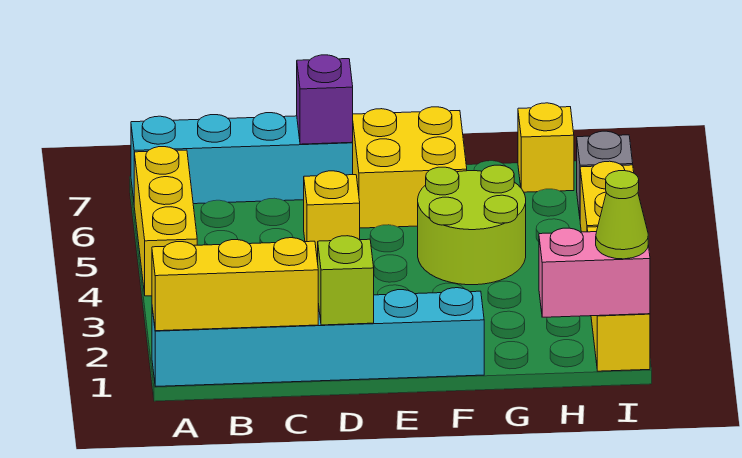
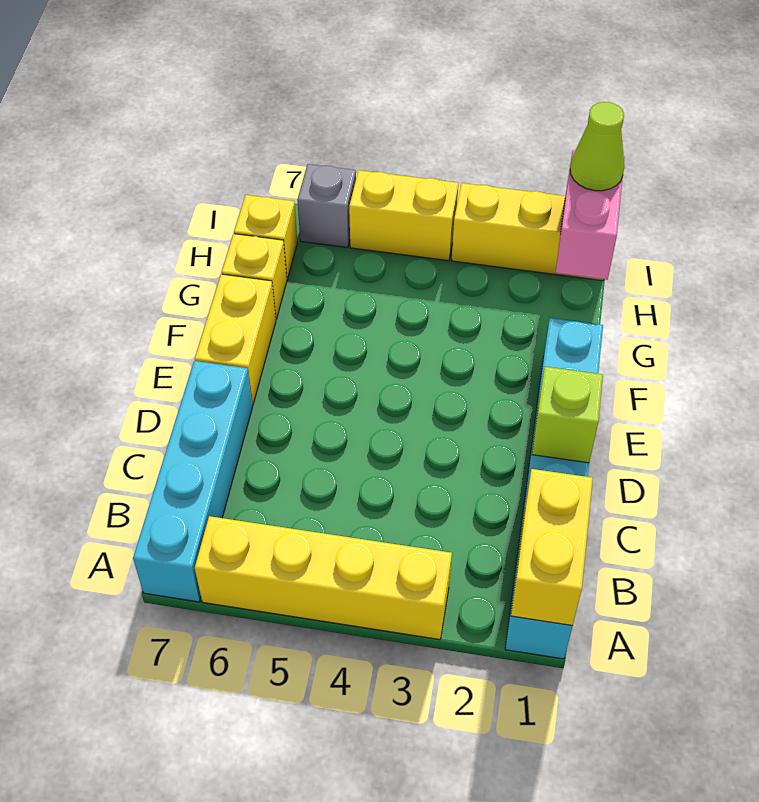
yellow 1x3 brick [152,238,318,331] -> yellow 1x2 brick [511,469,593,626]
yellow 1x3 brick [134,147,197,296] -> yellow 1x4 brick [195,516,452,640]
yellow 1x1 brick [304,171,360,260] -> yellow 1x1 brick moved to [221,234,287,319]
purple 1x1 brick [297,55,353,144] -> none
yellow 2x2 brick [353,107,467,228] -> yellow 1x2 brick [195,274,276,405]
lime 2x2 round brick [418,165,526,285] -> none

